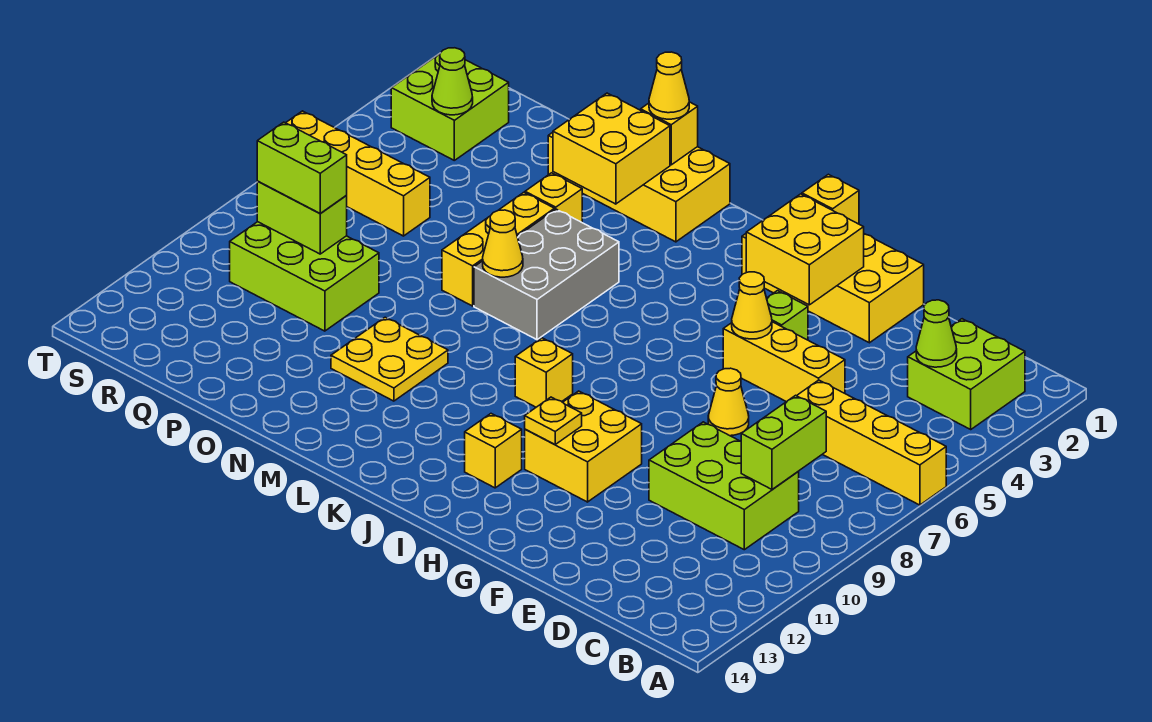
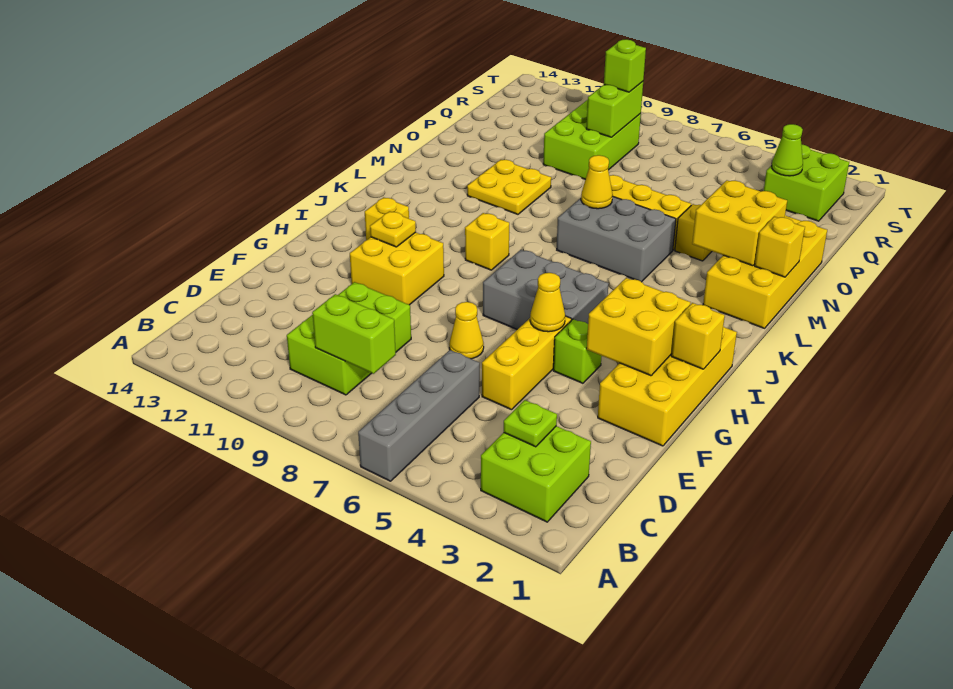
yellow 1x4 brick [797,380,946,505] -> grey 1x4 brick [358,350,480,481]
lime 1x1 cone [916,300,957,367] -> lime 1x1 plate [504,400,557,447]
none -> grey 2x3 brick [483,250,609,329]
yellow 1x1 cone [649,52,689,119] -> none
yellow 1x4 brick [286,111,430,236] -> none
lime 1x2 brick [257,122,347,214] -> lime 1x1 brick [604,39,646,92]

